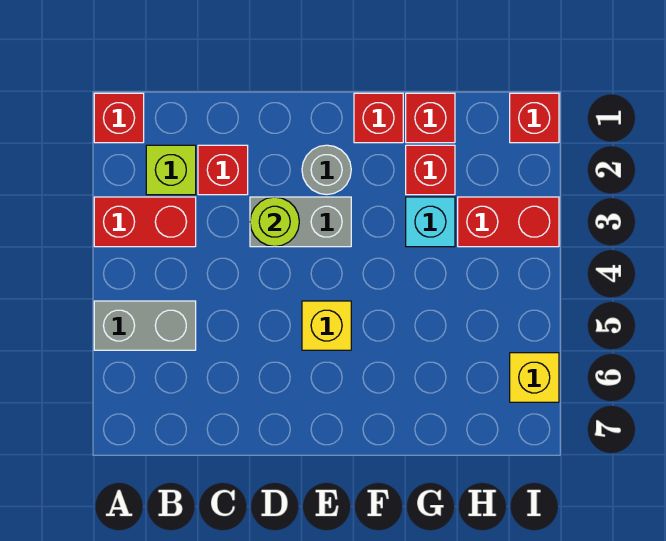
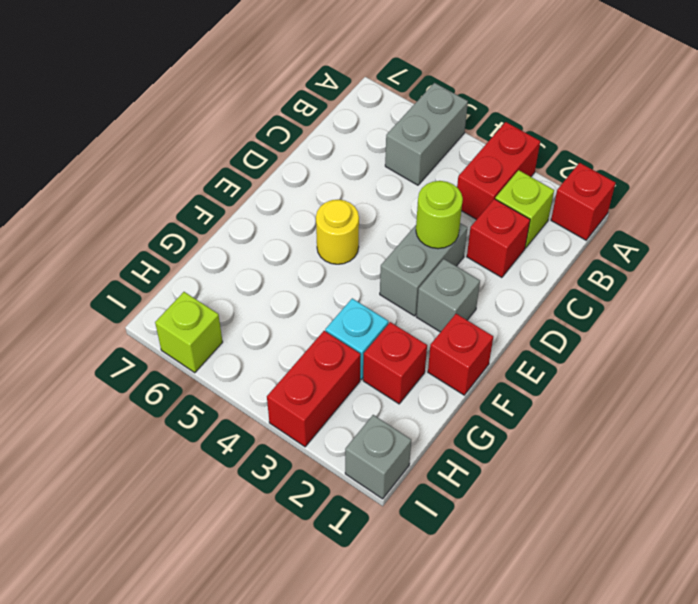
grey 1x1 round brick [302,145,351,195] -> grey 1x1 brick [416,259,480,332]
yellow 1x1 brick [302,301,351,350] -> yellow 1x1 round brick [316,200,359,264]
red 1x1 brick [406,93,455,143] -> none
red 1x1 brick [510,93,559,143] -> grey 1x1 brick [345,415,411,499]
yellow 1x1 brick [510,353,559,402] -> lime 1x1 brick [155,292,223,373]

